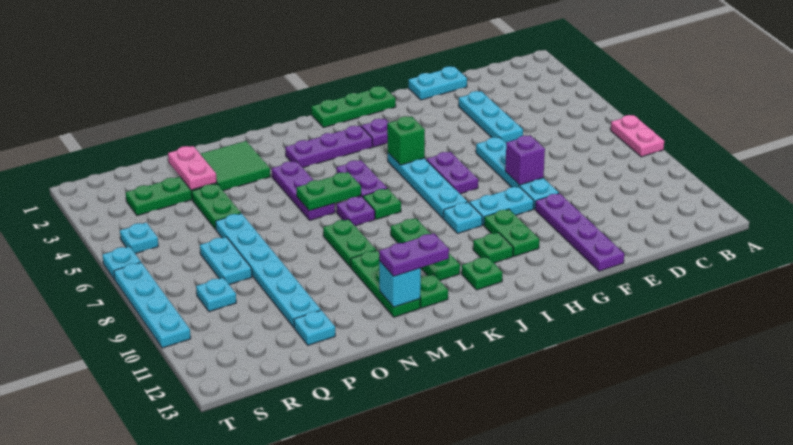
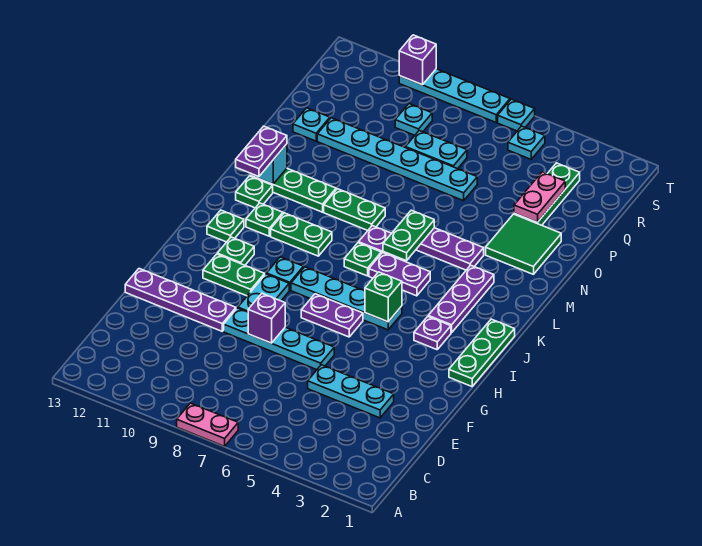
cyan 1x2 plate [408,66,467,100] -> none
pink 1x2 plate [168,146,217,190] -> pink 1x2 plate turned to [514,172,565,222]
green 1x2 plate [192,184,241,230] -> none
none -> purple 1x1 brick [399,35,436,85]

